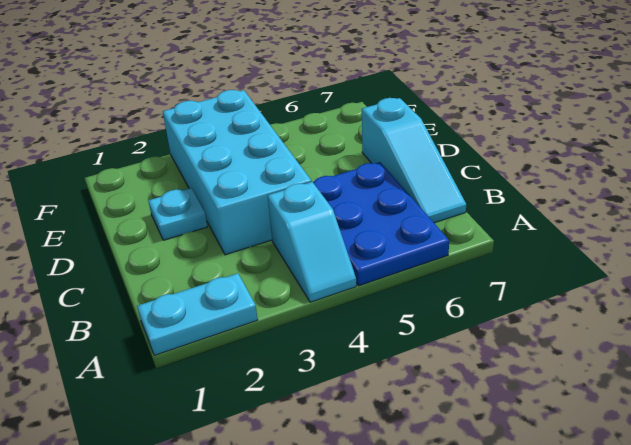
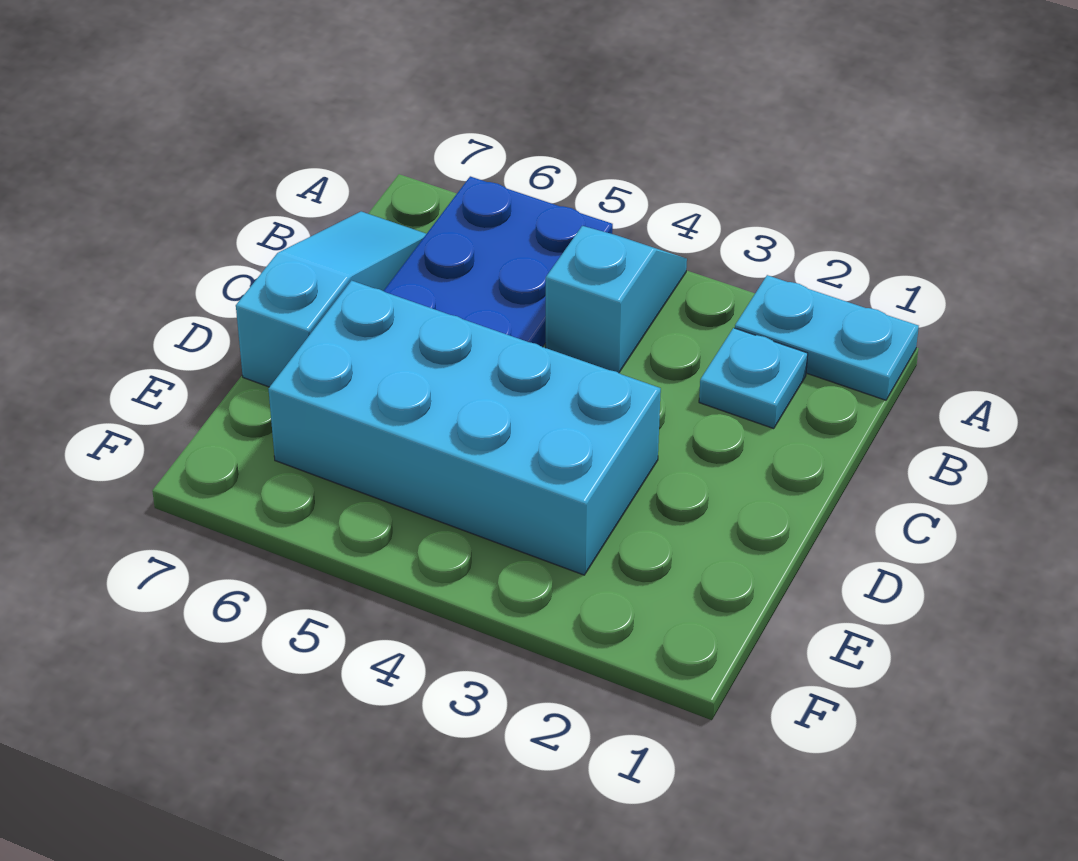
cyan 2x4 brick [163,90,312,255] -> cyan 2x4 brick turned to [269,281,661,575]
cyan 1x1 plate [148,188,207,240] -> cyan 1x1 plate moved to [699,328,808,429]

